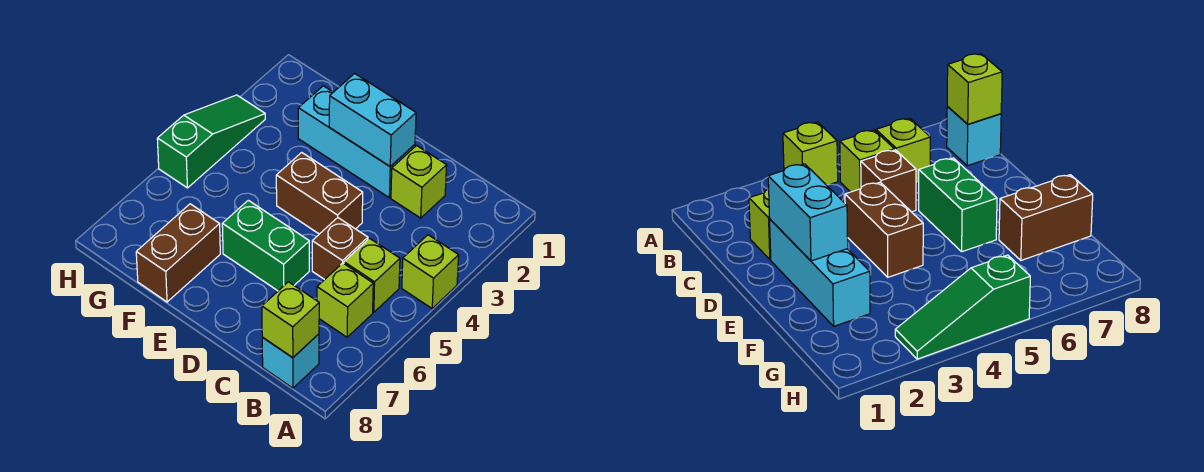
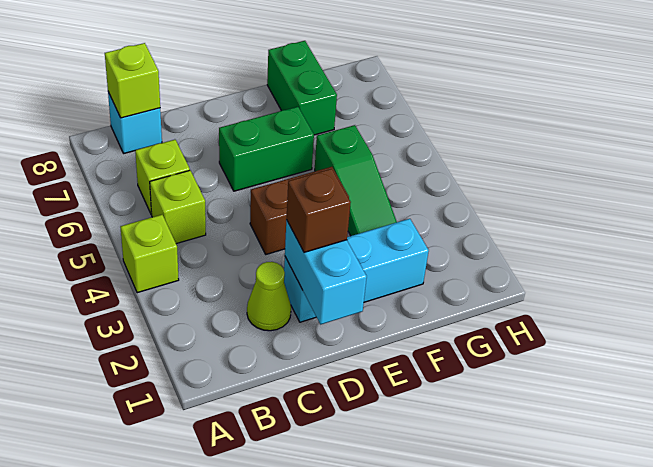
lime 1x1 brick [391,146,447,218] -> lime 1x1 cone [247,262,291,331]
brown 1x1 brick [312,218,368,280] -> brown 1x1 brick moved to [286,169,351,252]
cyan 1x2 brick [329,73,416,166] -> cyan 1x2 brick turned to [285,220,367,325]
brown 1x2 brick [136,204,220,302] -> green 1x2 brick [267,41,337,135]
green 1x3 slope [157,95,265,188] -> green 1x3 slope moved to [315,125,397,236]

